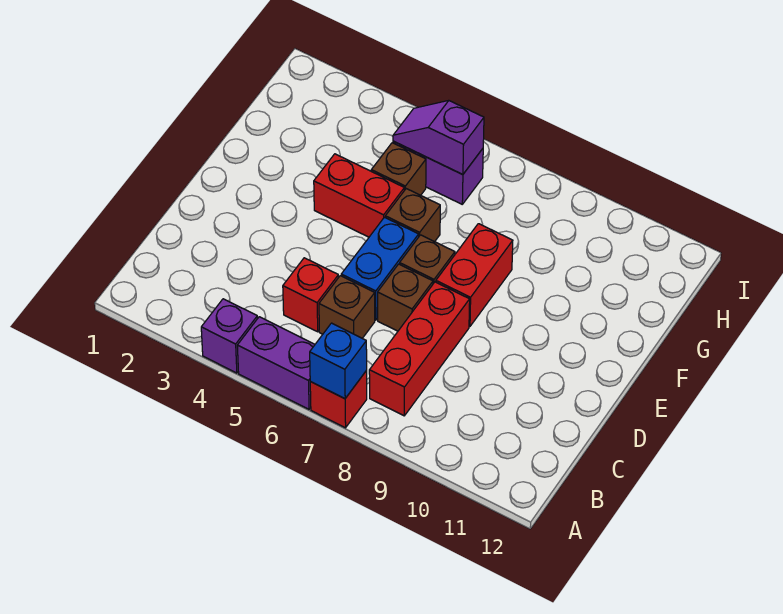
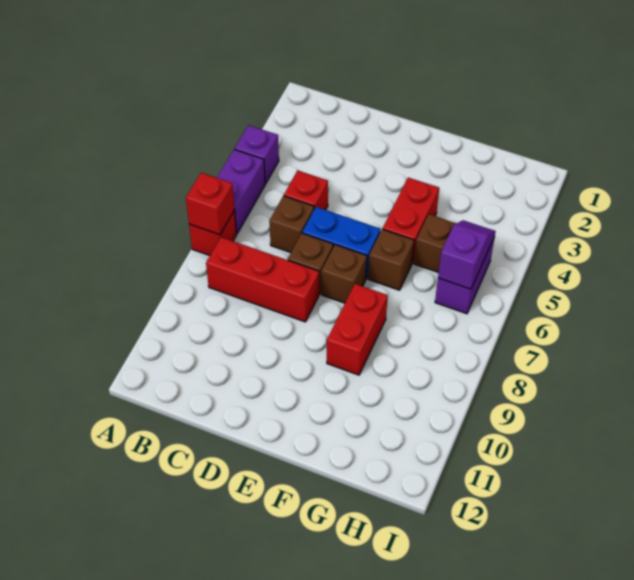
blue 1x1 brick [310,323,367,399] -> red 1x1 brick [186,173,234,235]
red 1x2 brick [436,224,513,326] -> red 1x2 brick turned to [327,284,388,375]

